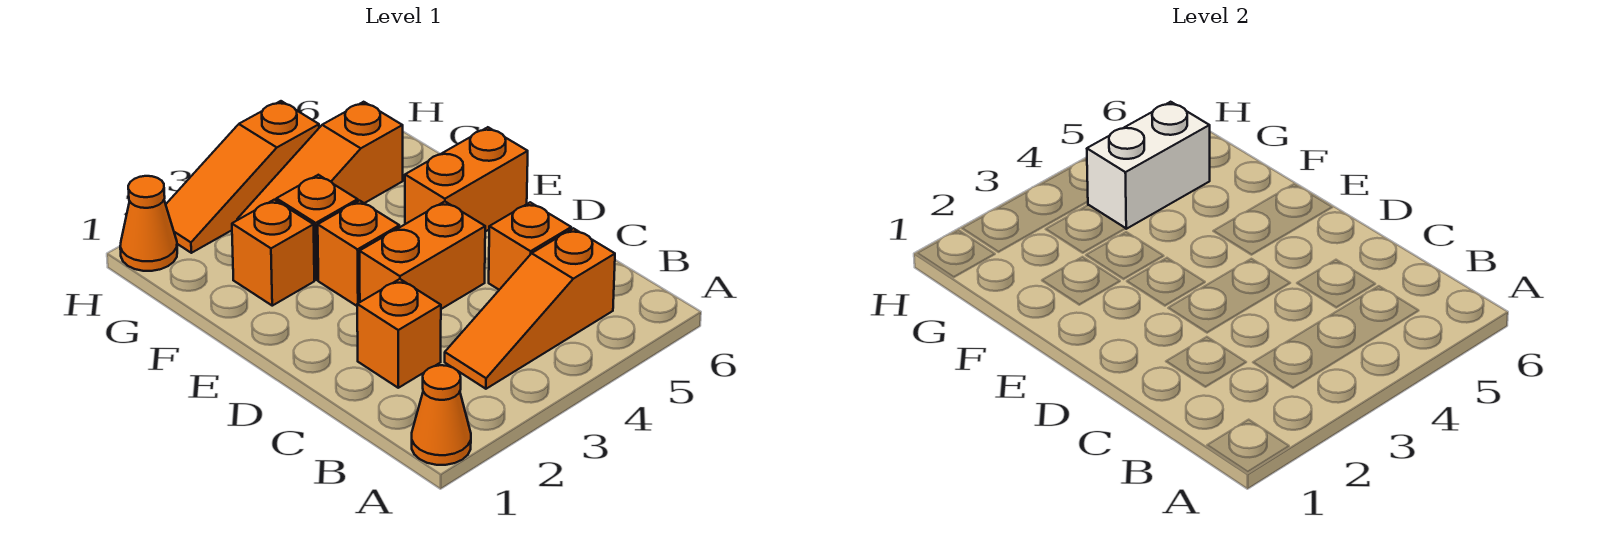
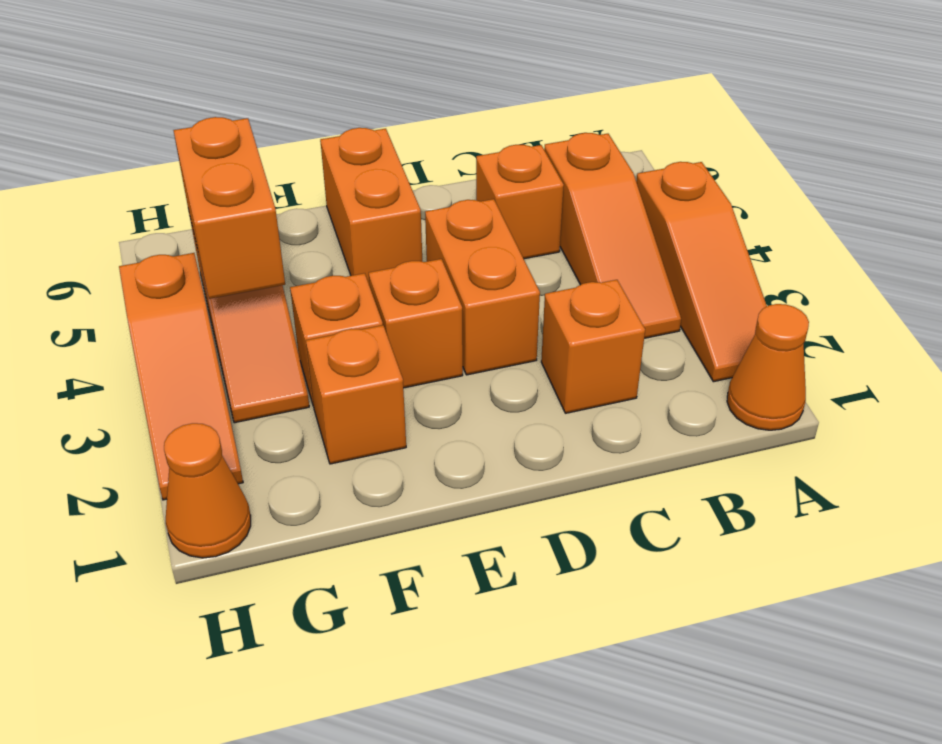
none -> orange 1x3 slope [636,162,767,382]
white 1x2 brick [1087,102,1210,229] -> orange 1x2 brick [173,117,285,299]

